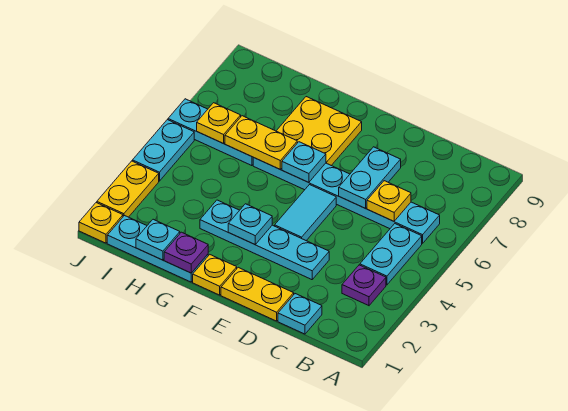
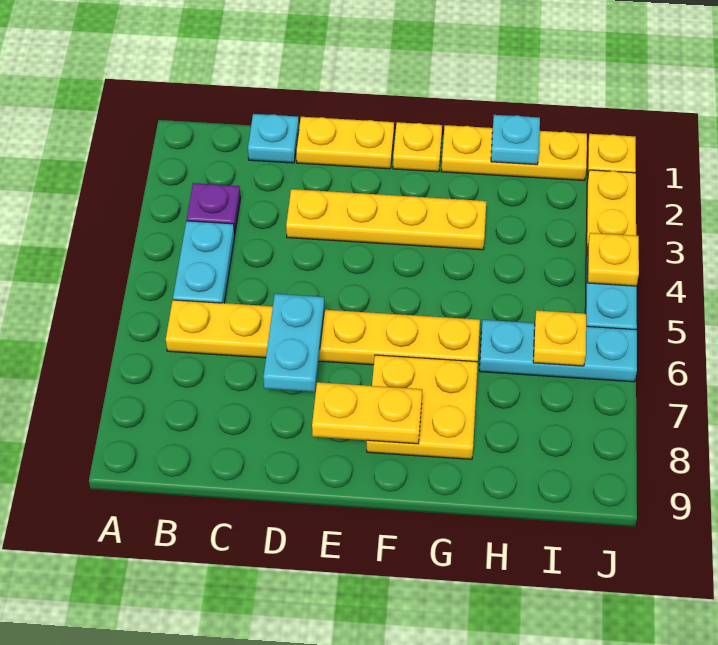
cyan 1x6 plate [253,158,440,243] -> yellow 1x6 plate [166,300,480,365]
yellow 1x1 plate [367,181,411,221] -> yellow 1x1 plate moved to [588,233,639,286]
cyan 1x4 plate [200,200,329,280] -> yellow 1x4 plate [286,189,486,250]
cyan 1x2 tile [275,185,336,241] -> none
cyan 1x1 plate [228,204,272,244] -> none
cyan 1x1 plate [282,142,326,183] -> none
cyan 1x3 plate [107,216,208,282] -> yellow 1x3 plate [441,125,587,181]
purple 1x1 plate [164,232,208,273] -> none
yellow 1x2 plate [225,116,297,169] -> yellow 1x2 plate moved to [312,382,422,444]

